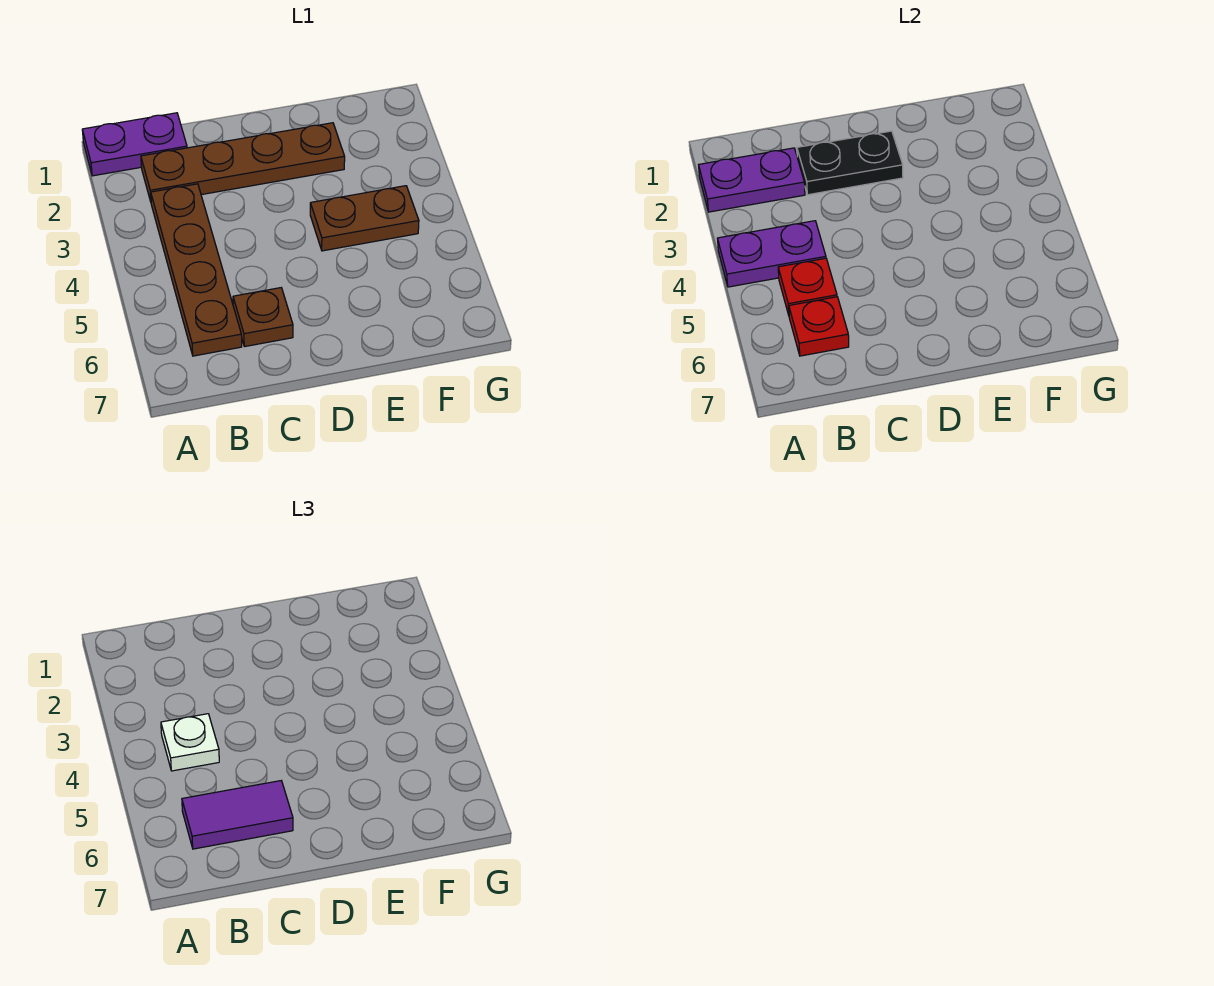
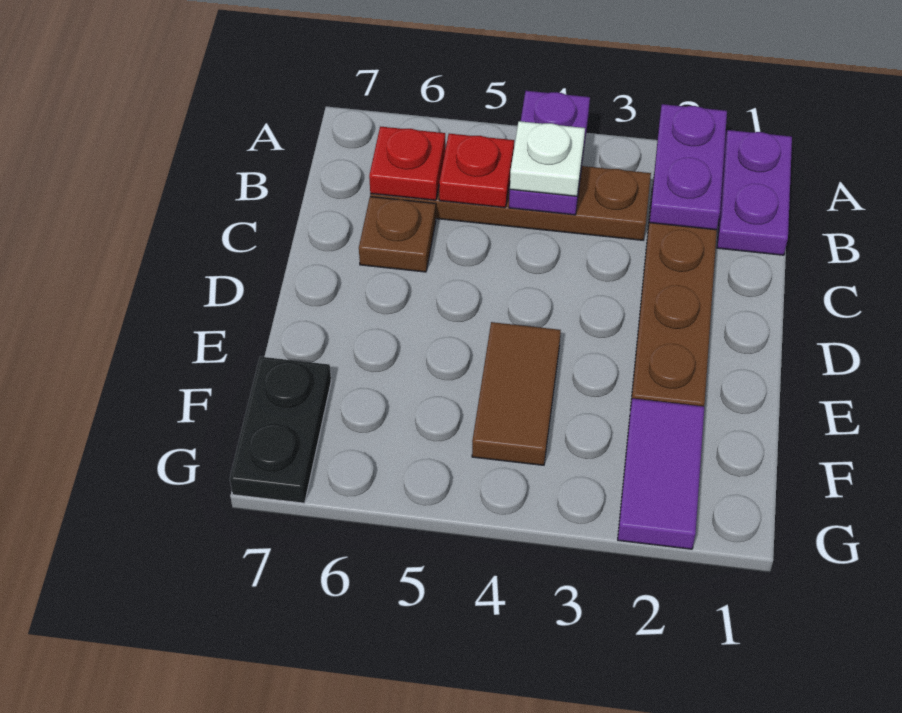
purple 1x2 tile [182,781,293,849] -> purple 1x2 tile moved to [618,399,704,549]
black 1x2 plate [797,131,903,195] -> black 1x2 plate moved to [230,357,331,503]
brown 1x2 plate [310,186,419,251] -> brown 1x2 tile [472,322,561,465]

